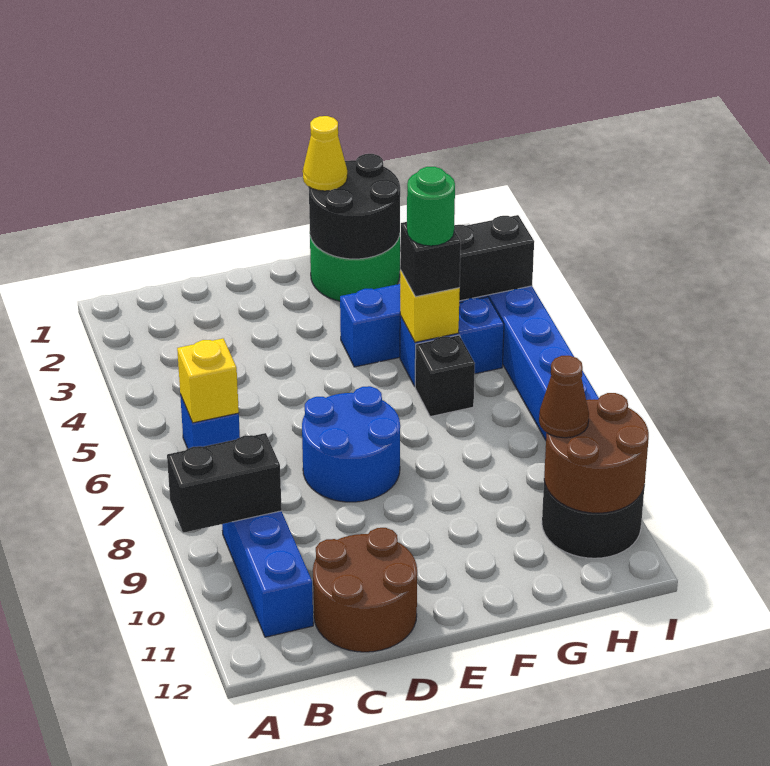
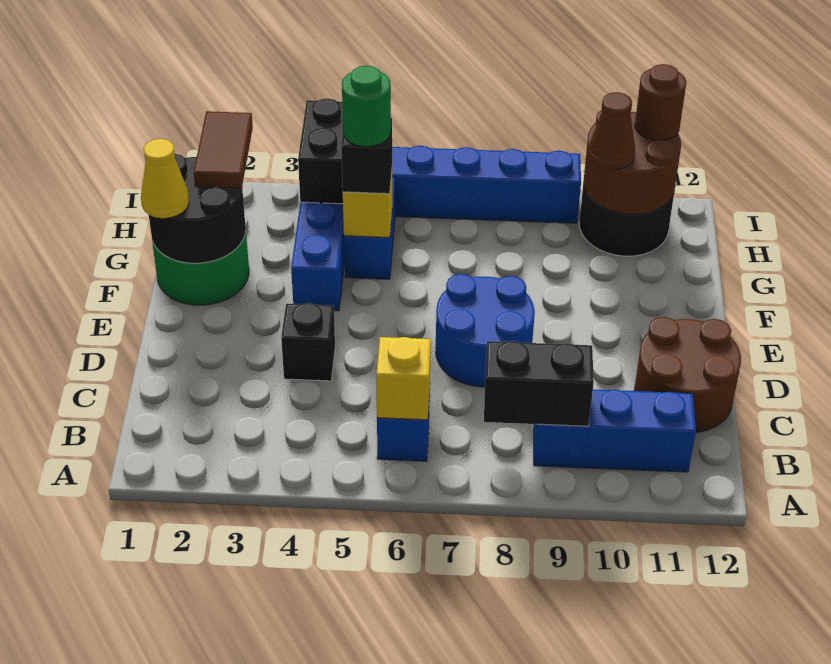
black 1x2 brick [167,433,282,533] -> black 1x2 brick turned to [484,341,594,426]
none -> brown 1x2 tile [194,111,253,188]
black 1x1 brick [415,335,475,417] -> black 1x1 brick moved to [281,303,335,381]
none -> brown 1x1 round brick [635,64,686,140]

